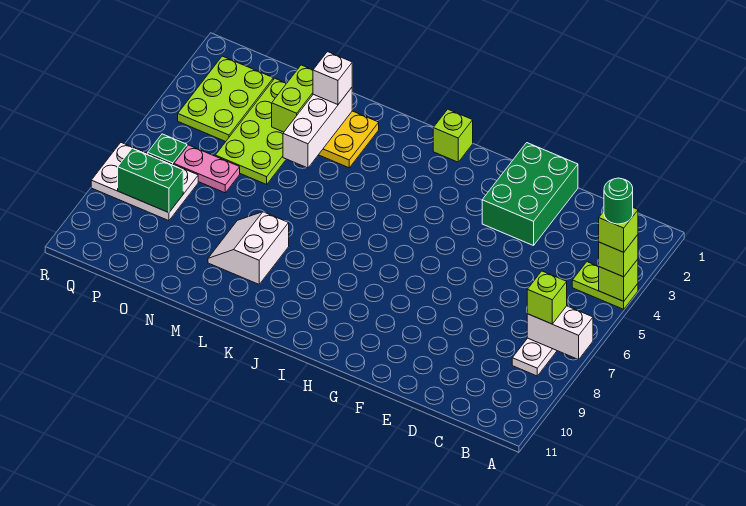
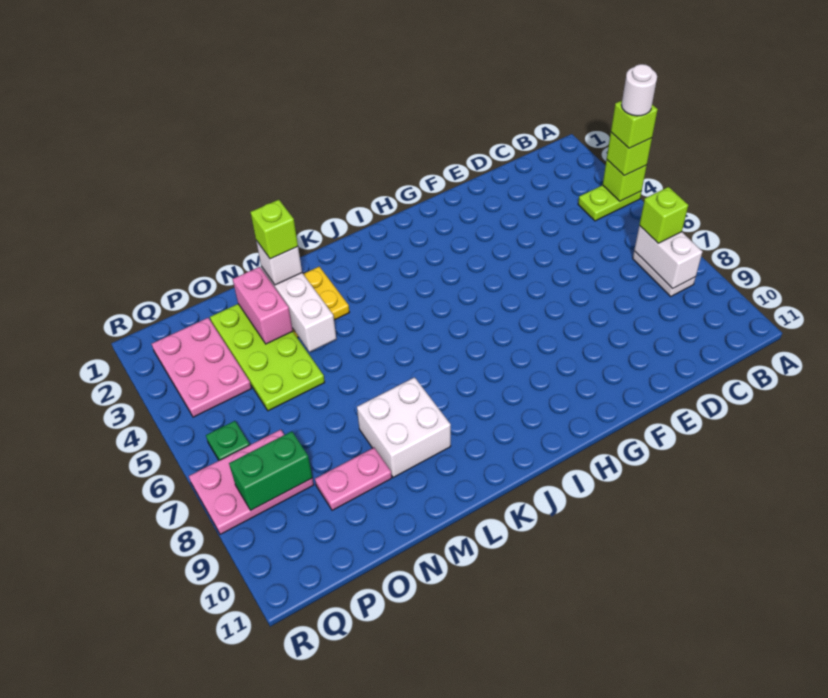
green 1x1 round brick [604,178,633,224] -> white 1x1 round brick [621,64,657,116]
white 1x2 brick [527,306,593,360] -> white 1x2 brick turned to [634,226,702,289]
green 2x3 brick [482,143,578,246] -> none
lime 1x1 brick [433,109,473,162] -> lime 1x1 brick moved to [251,200,298,259]
white 2x2 slope [208,212,289,284] -> white 2x2 brick [357,377,451,478]
lime 1x2 brick [272,65,313,132] -> pink 1x2 brick [233,267,293,344]
pink 1x2 plate [174,145,240,193] -> pink 1x2 plate moved to [315,448,392,510]
lime 2x3 plate [178,56,273,142] -> pink 2x3 plate [152,318,251,417]
white 2x3 plate [91,143,198,221] -> pink 2x3 plate [189,430,314,534]

